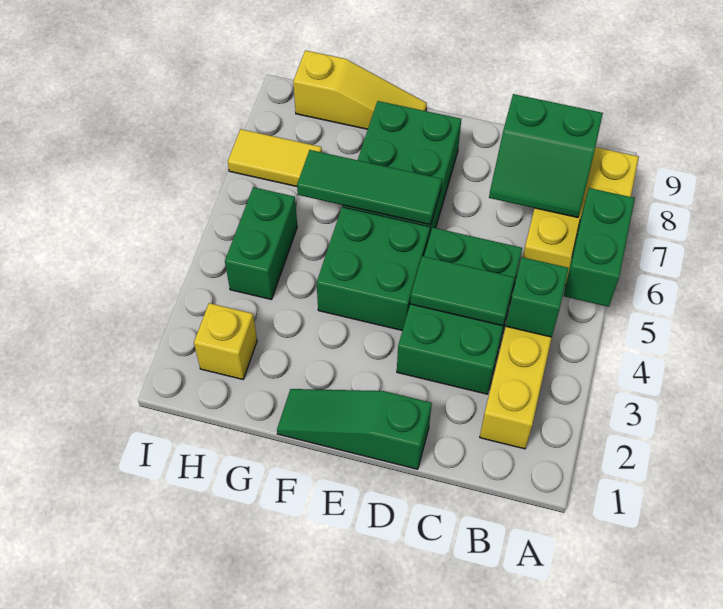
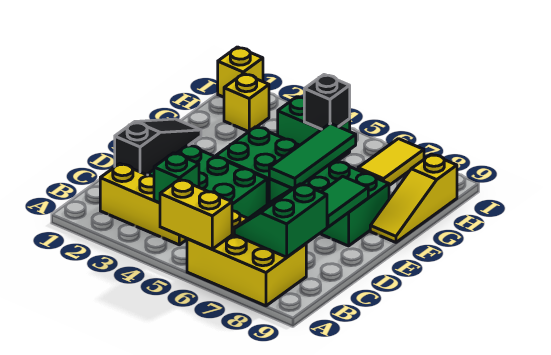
green 1x2 brick [563,188,635,307] -> yellow 1x2 brick [160,179,232,249]
green 1x2 tile [410,256,515,326] -> green 1x2 tile moved to [322,176,368,227]
green 1x3 slope [277,389,432,469] -> black 1x3 slope [115,119,201,175]
none -> black 1x1 brick [304,75,350,129]
none -> yellow 1x1 brick [218,47,263,97]

